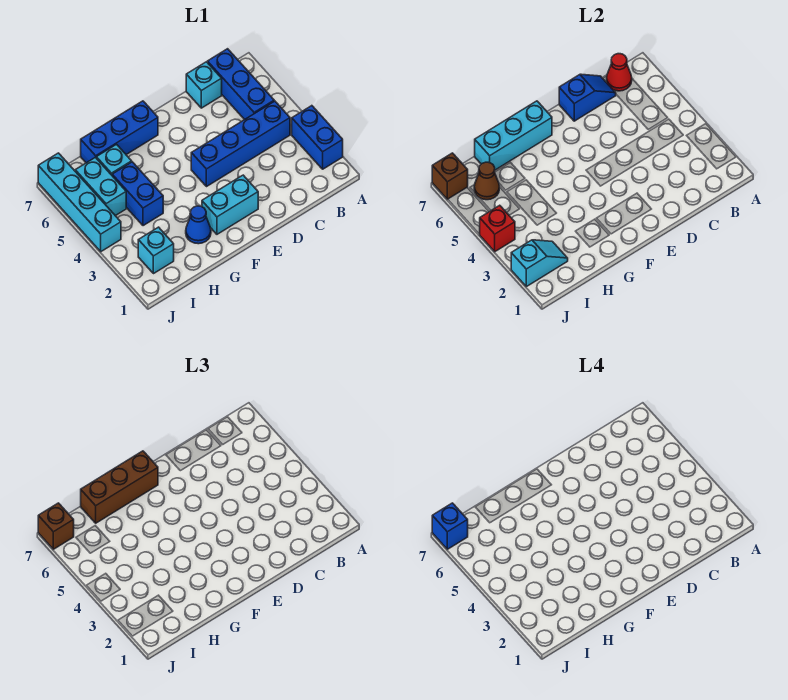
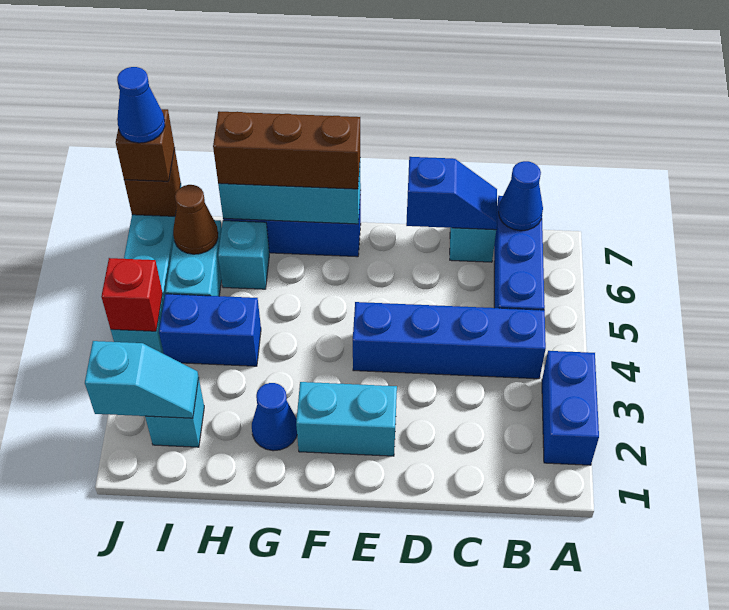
red 1x1 cone [607,54,632,91] -> blue 1x1 cone [499,161,543,231]
blue 1x2 brick [112,162,163,226] -> blue 1x2 brick turned to [159,294,261,366]
blue 1x1 brick [432,503,468,549] -> blue 1x1 cone [117,67,165,143]

